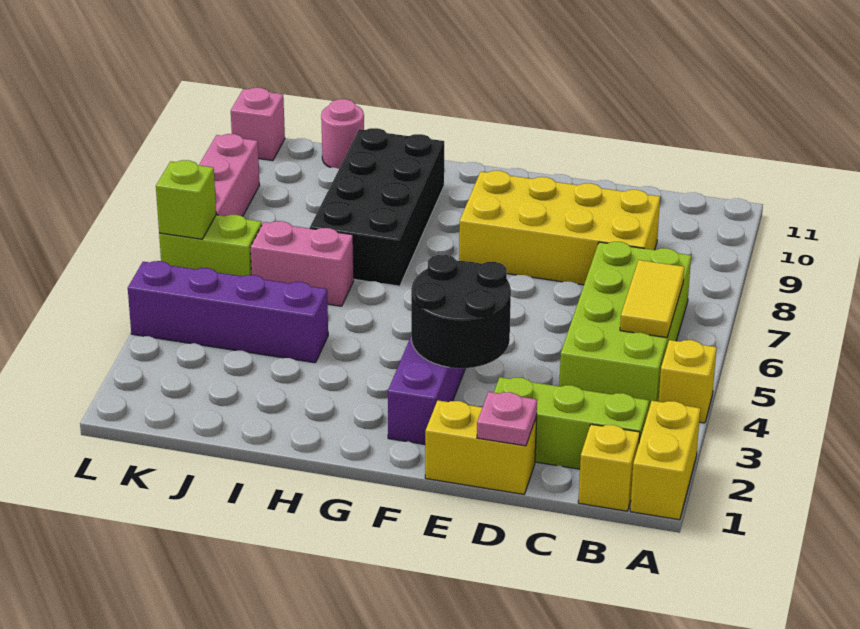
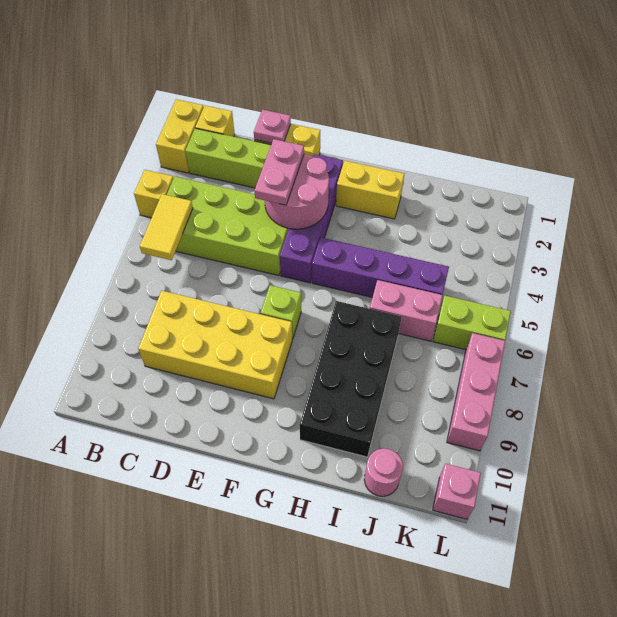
lime 2x4 brick [559,242,691,411] -> lime 2x4 brick turned to [167,177,289,275]
black 2x2 round brick [411,255,511,368] -> pink 2x2 round brick [265,154,329,229]
none -> pink 1x2 plate [254,139,304,205]
none -> yellow 1x2 brick [336,161,404,219]
purple 1x4 brick [128,261,328,363] -> purple 1x4 brick moved to [312,237,449,297]
lime 1x1 brick [156,160,216,239] -> lime 1x1 brick moved to [261,285,301,339]

